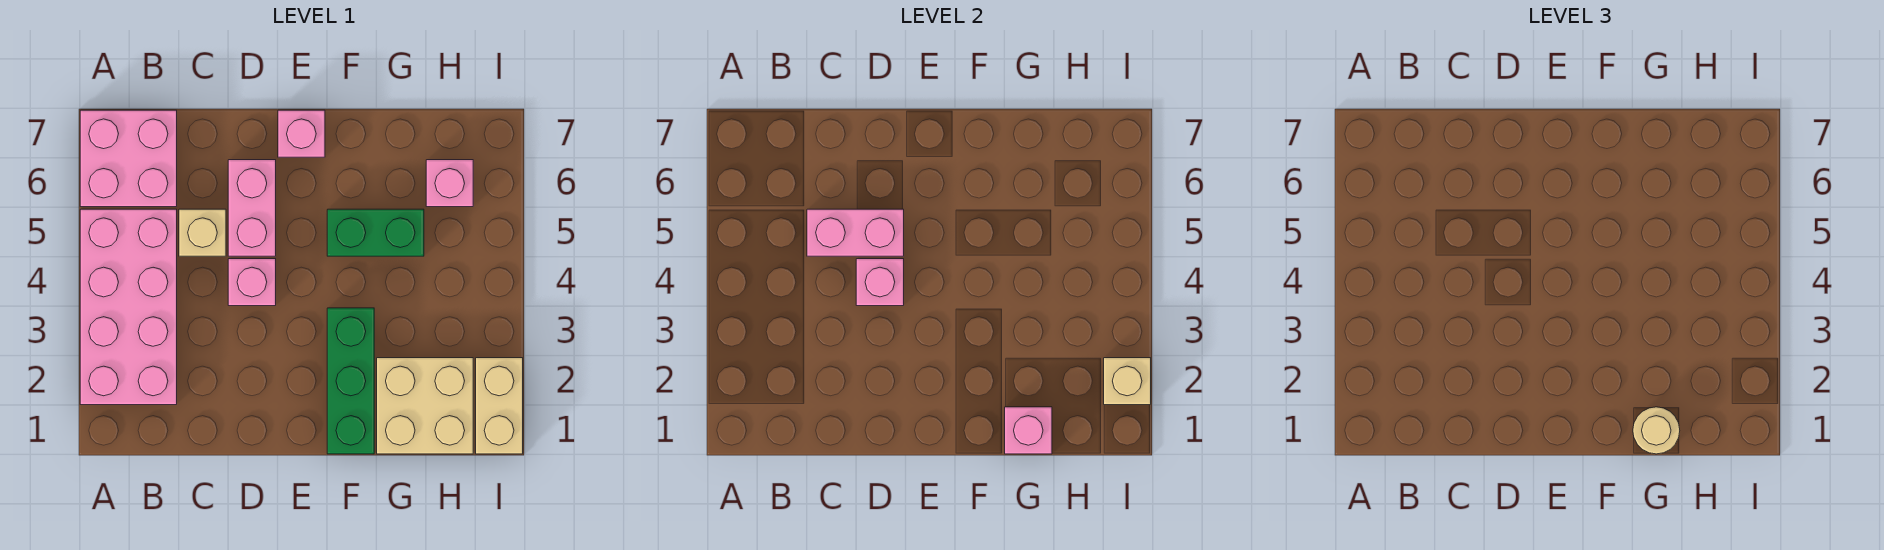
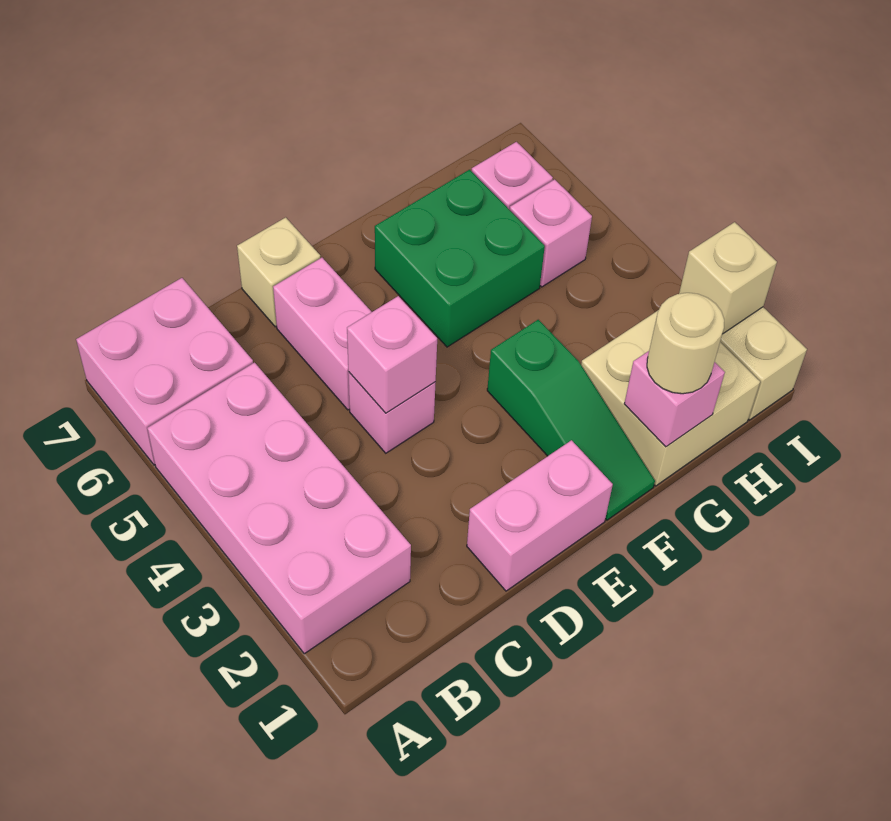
tan 1x1 brick [179,209,226,256] -> tan 1x1 brick moved to [237,217,320,327]
pink 1x2 brick [807,209,904,256] -> pink 1x2 brick moved to [467,440,613,591]
pink 1x1 brick [278,110,325,157] -> pink 1x1 brick moved to [510,179,592,287]
green 1x3 brick [327,308,374,454] -> green 1x3 slope [487,320,655,520]
green 1x2 brick [327,209,424,256] -> green 2x2 brick [375,170,545,347]

